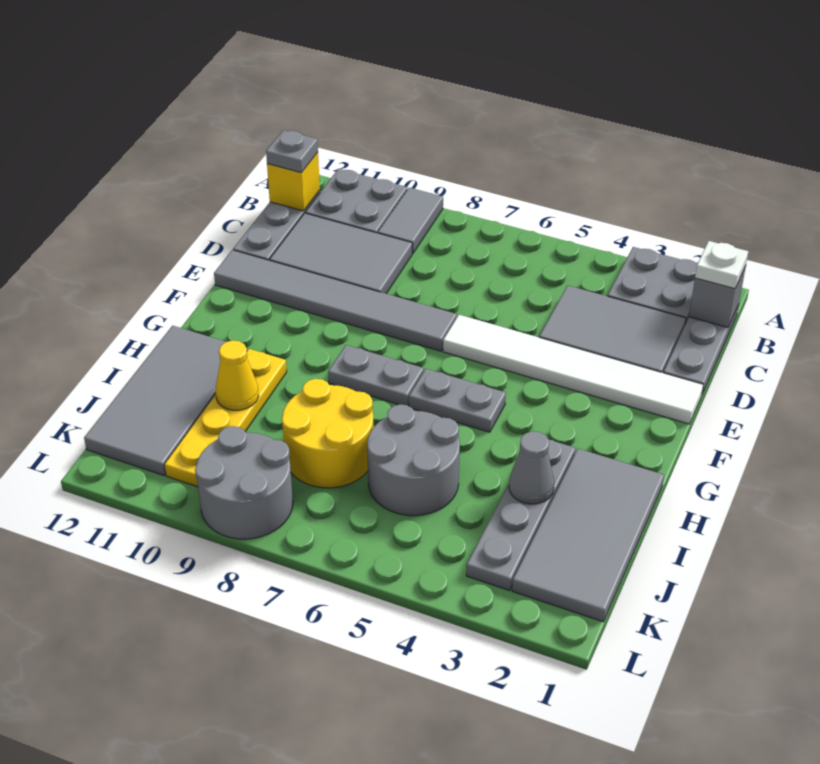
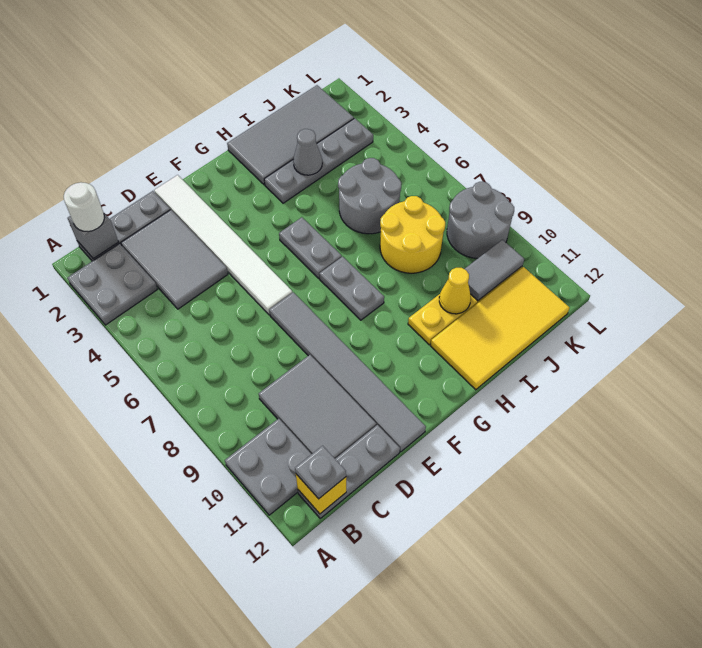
grey 1x2 tile [378,188,443,253] -> grey 1x2 tile moved to [465,240,524,301]
white 1x1 plate [695,241,748,289] -> white 1x1 round brick [64,182,105,232]
grey 2x4 tile [84,326,225,475] -> yellow 2x4 tile [430,267,570,390]

